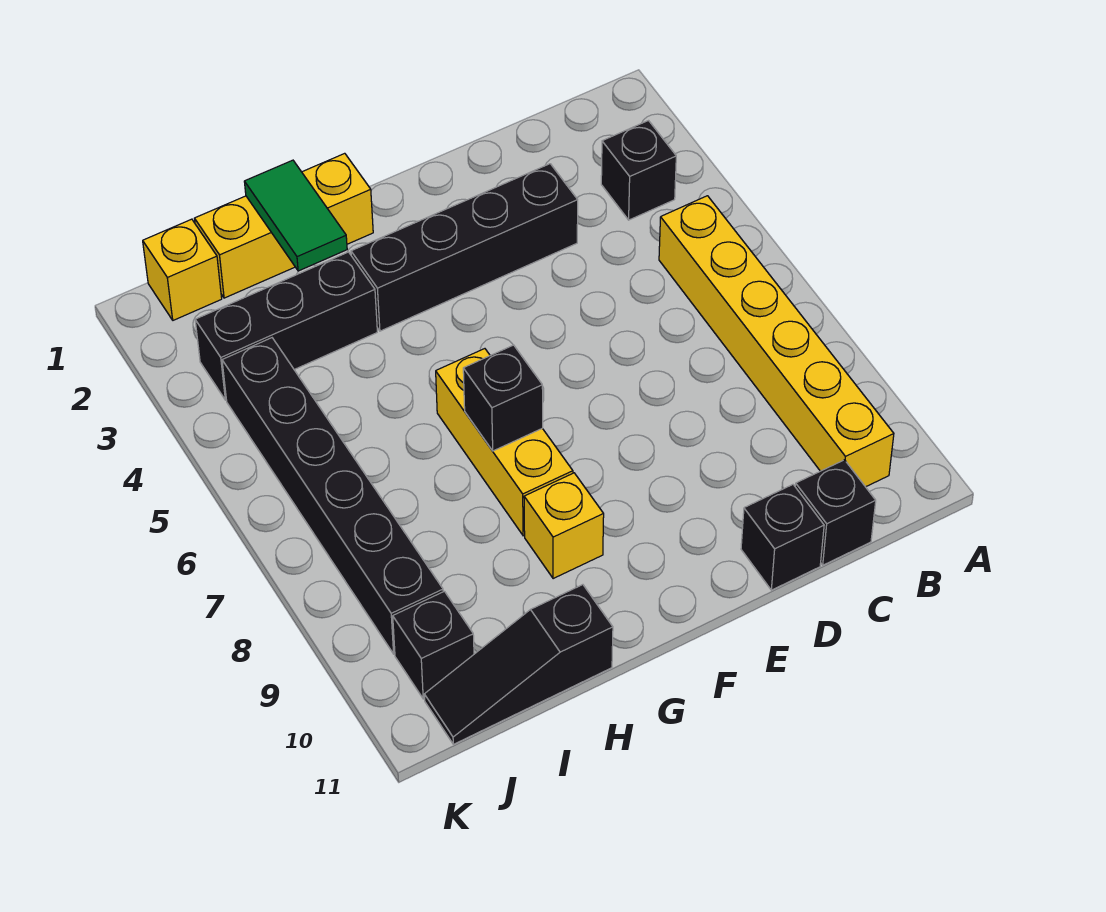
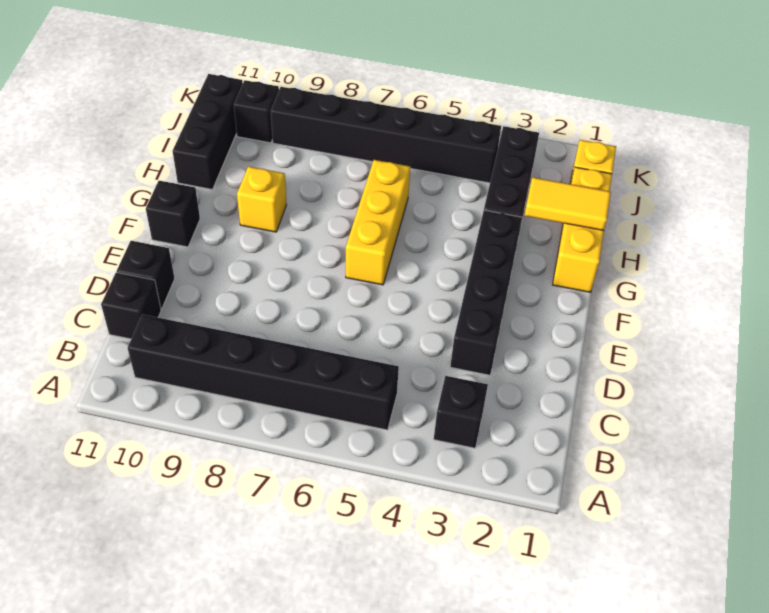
yellow 1x6 brick [659,196,894,487] -> black 1x6 brick [128,314,399,430]
yellow 1x3 brick [436,349,573,536] -> yellow 1x3 brick turned to [346,160,410,285]
black 1x1 brick [463,345,543,451] -> black 1x1 brick moved to [146,181,200,247]
green 1x2 tile [244,160,347,271] -> yellow 1x2 tile [524,177,611,231]
black 1x3 slope [424,585,613,744] -> black 1x3 brick [173,74,243,189]

